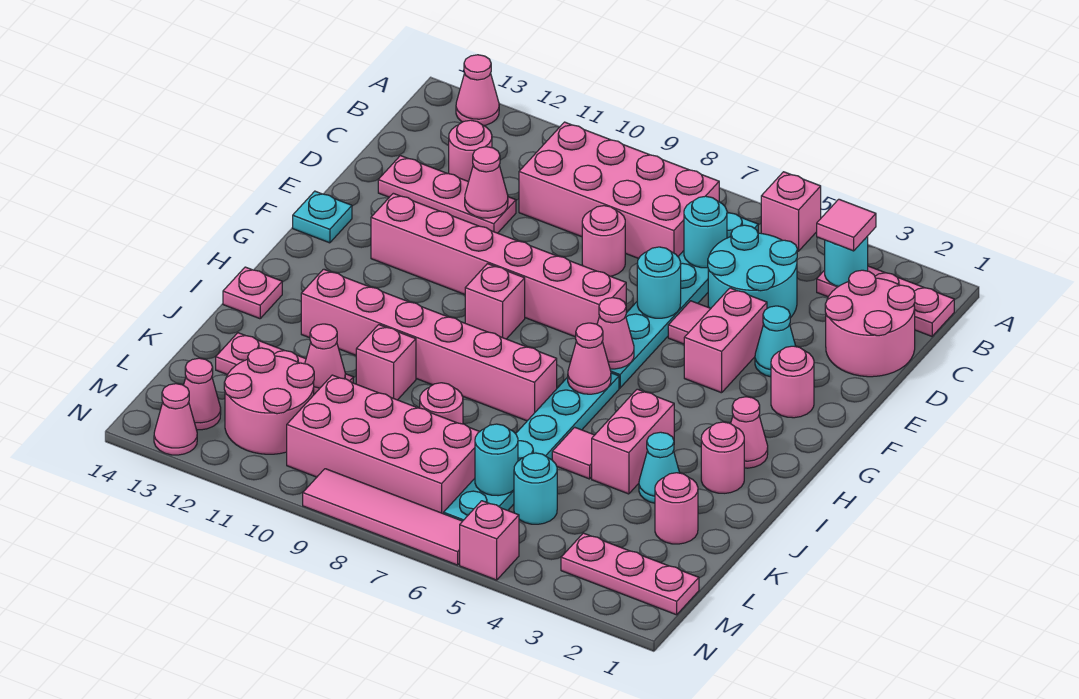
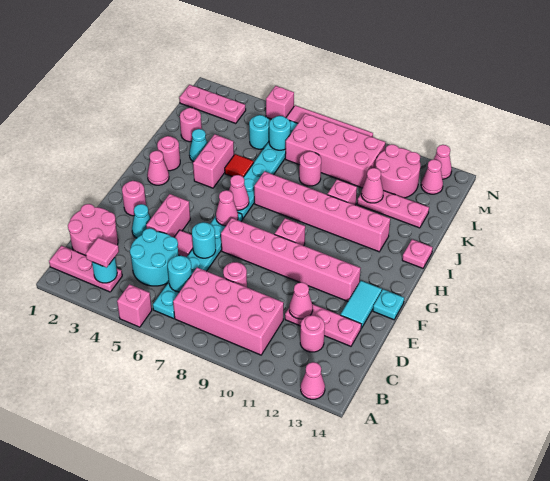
none -> cyan 1x2 tile [341,281,382,328]
pink 1x1 tile [552,427,594,479] -> red 1x1 tile [225,154,254,177]

